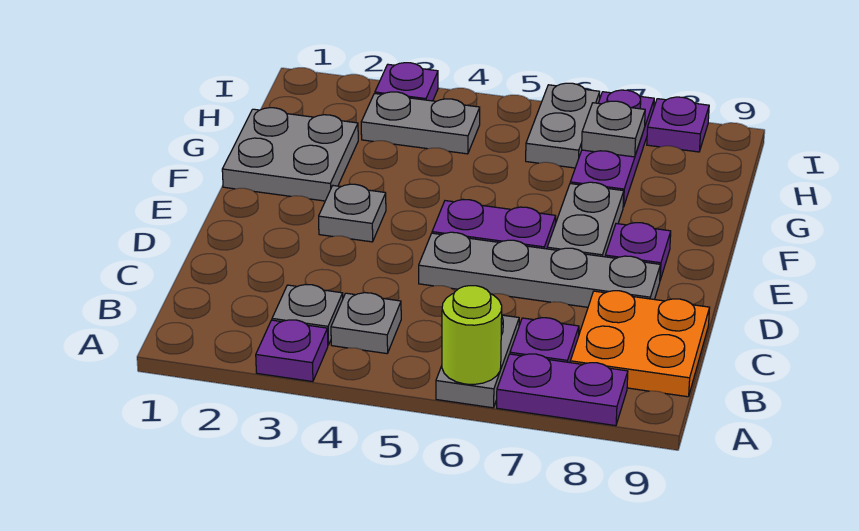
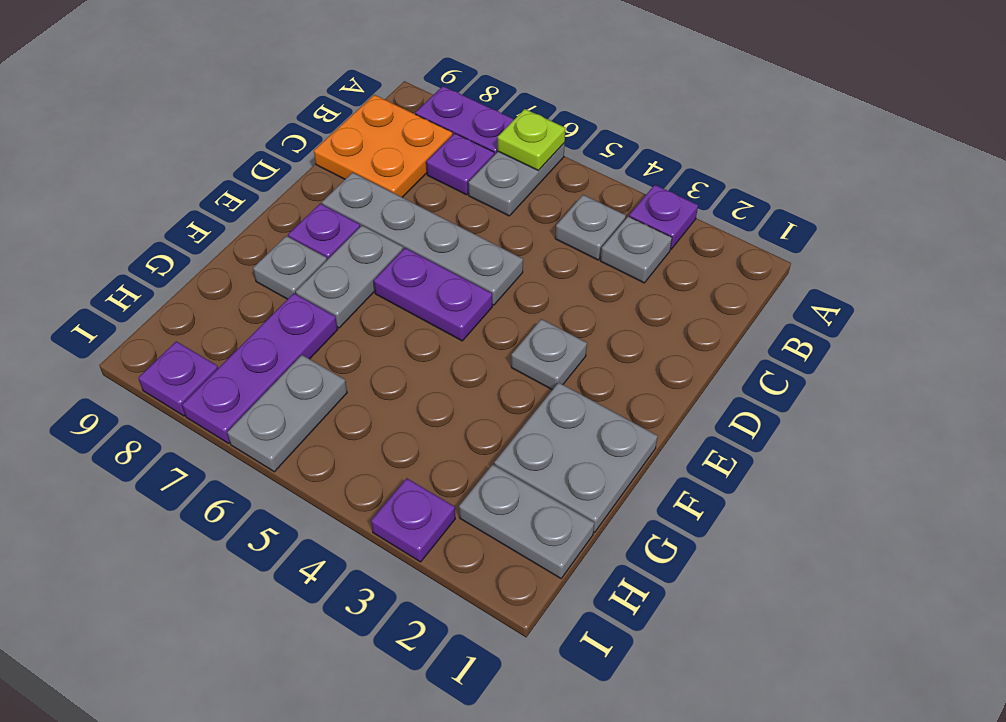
lime 1x1 round brick [442,286,502,384] -> lime 1x1 plate [498,109,565,171]
grey 1x2 plate [361,92,480,154] -> grey 1x2 plate moved to [459,464,594,578]
grey 1x1 plate [582,101,645,157] -> grey 1x1 plate moved to [253,236,327,299]

